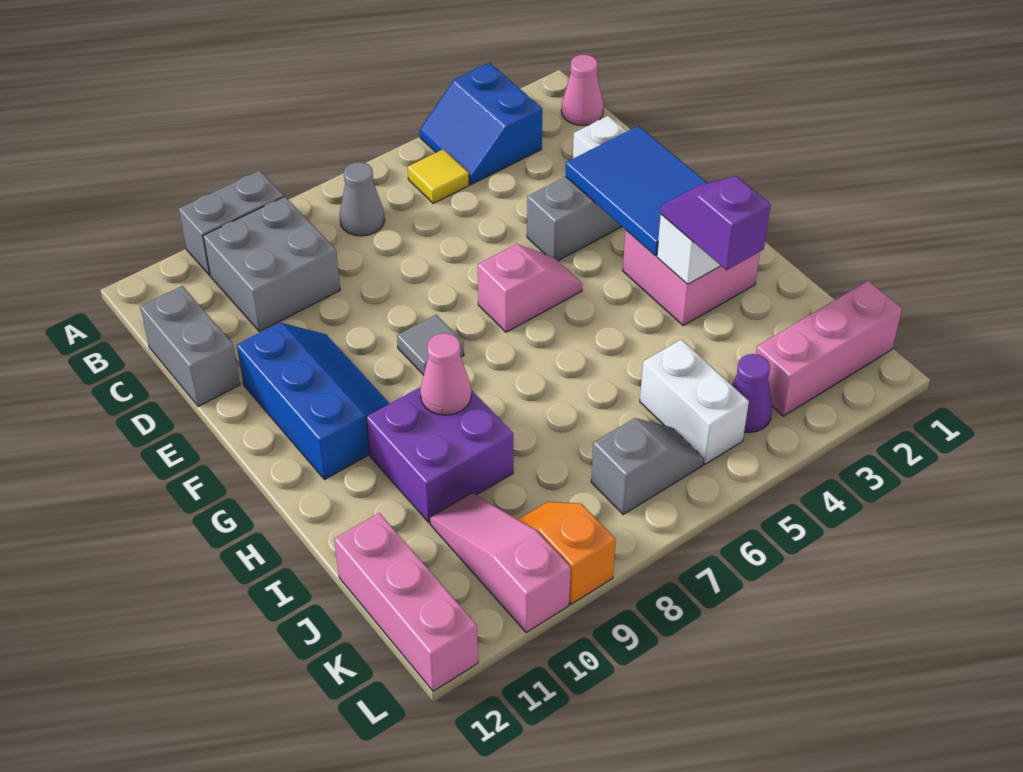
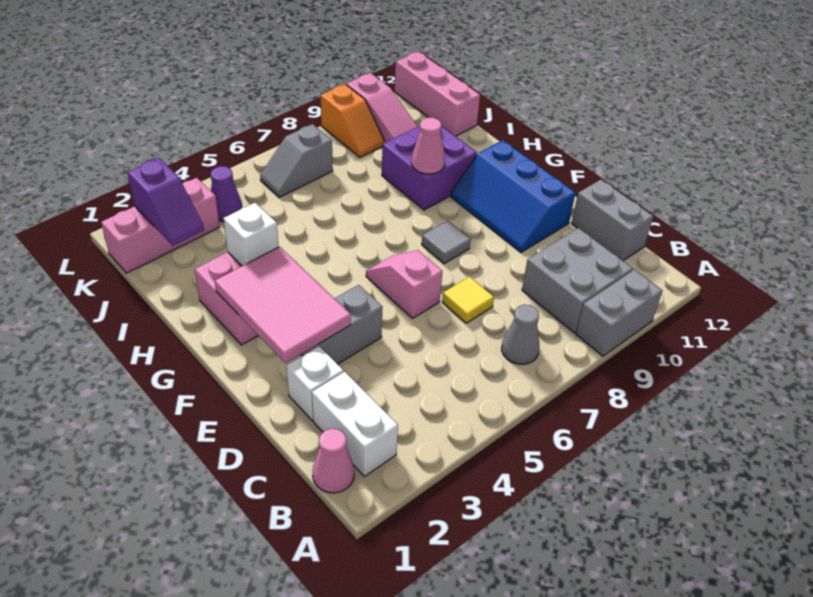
blue 2x2 slope [420,63,542,185] -> none
yellow 1x1 tile [408,149,469,203] -> yellow 1x1 tile moved to [442,277,494,323]
blue 2x3 tile [565,126,707,256] -> pink 2x3 tile [215,247,351,363]
pink 1x2 slope [478,244,582,332] -> pink 1x2 slope turned to [366,250,443,318]
purple 1x2 slope [661,176,771,270] -> purple 1x2 slope moved to [127,158,204,246]
white 1x2 brick [640,339,749,464] -> white 1x2 brick moved to [312,372,398,476]

